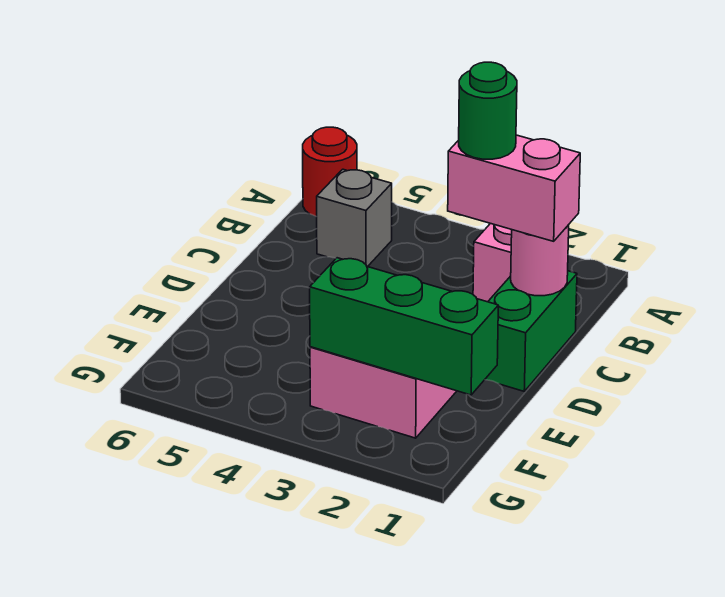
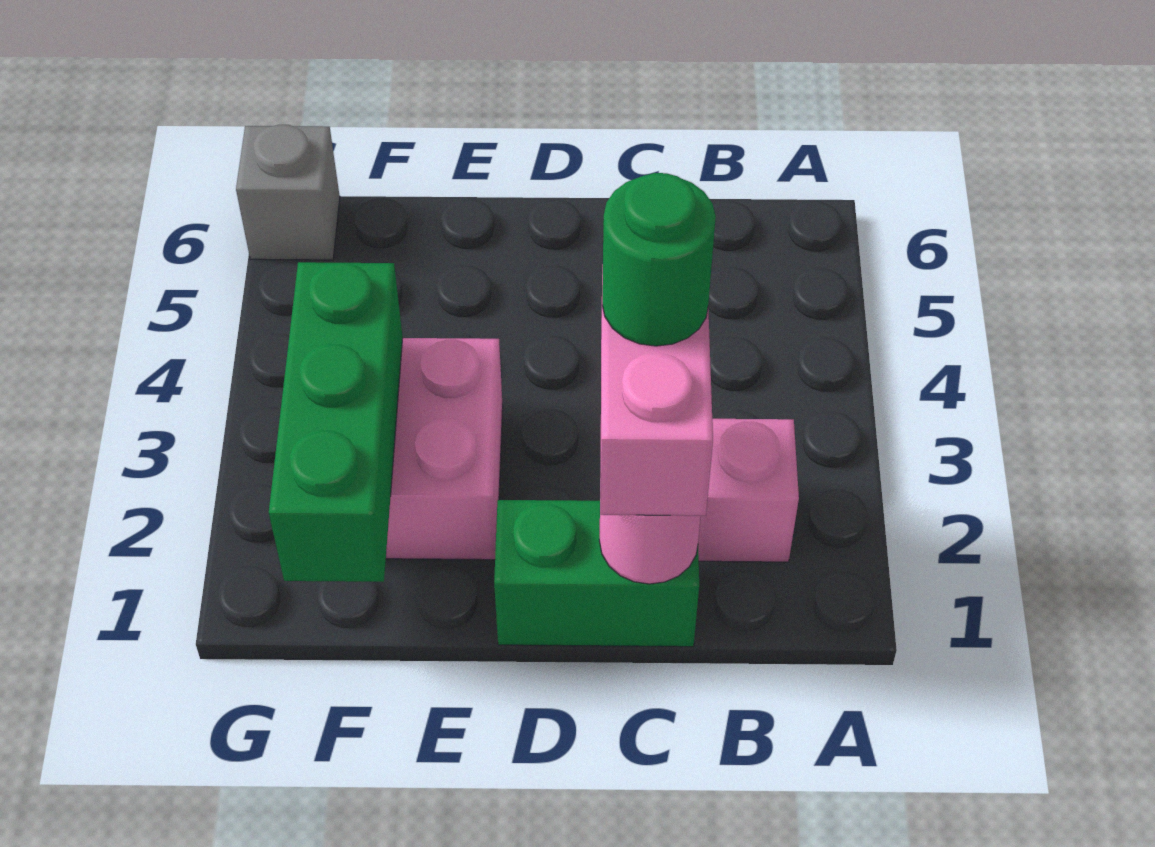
red 1x1 round brick [303,127,357,217] -> none
grey 1x1 brick [317,169,392,267] -> grey 1x1 brick moved to [236,125,340,260]

